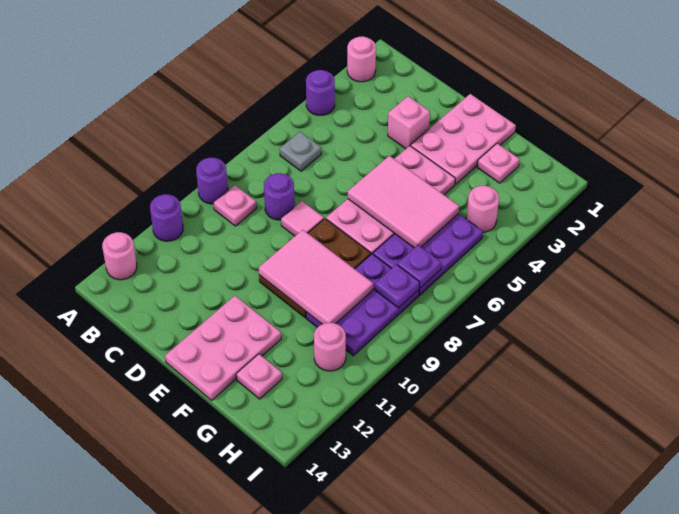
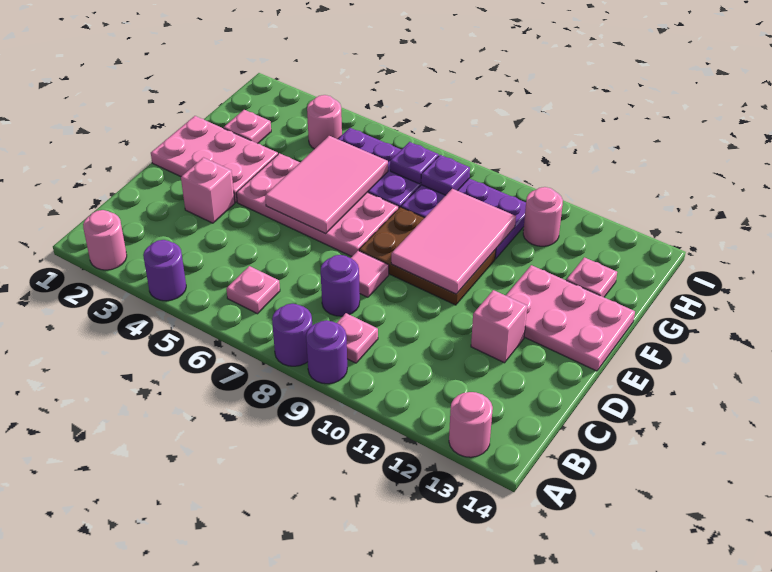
purple 1x1 round brick [150,194,183,241] -> purple 1x1 round brick moved to [272,304,312,366]
grey 1x1 plate [280,132,321,171] -> pink 1x1 plate [226,266,280,314]
none -> pink 1x1 brick [471,290,527,363]

